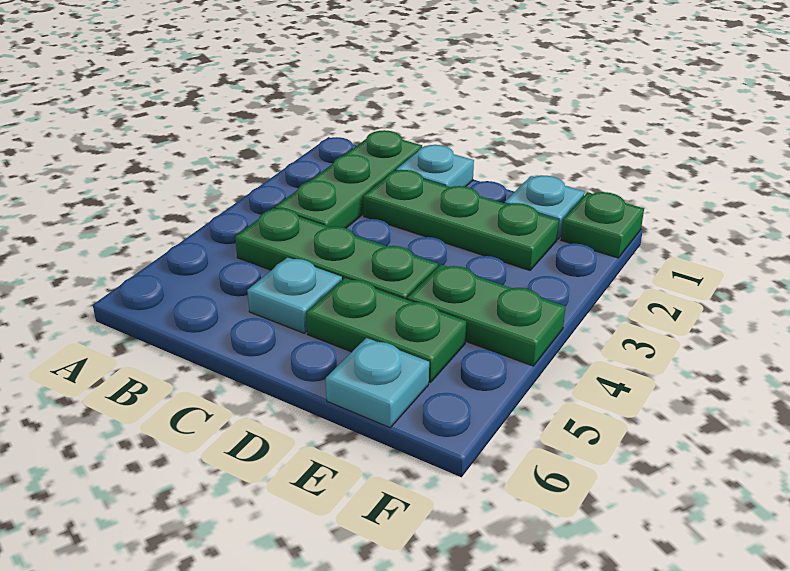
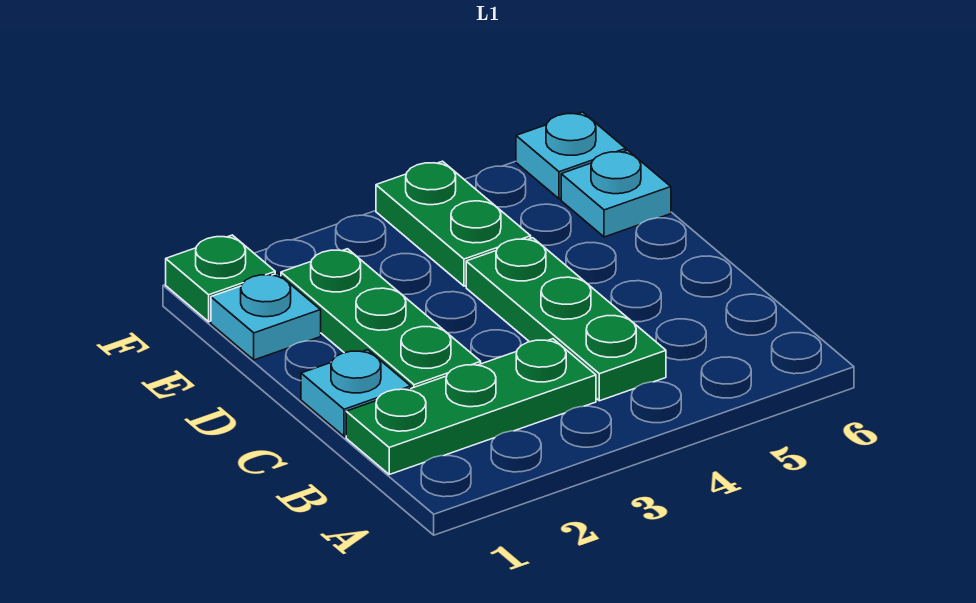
cyan 1x1 plate [247,257,342,333] -> cyan 1x1 plate moved to [516,112,626,199]
green 1x2 plate [306,278,466,383] -> none

